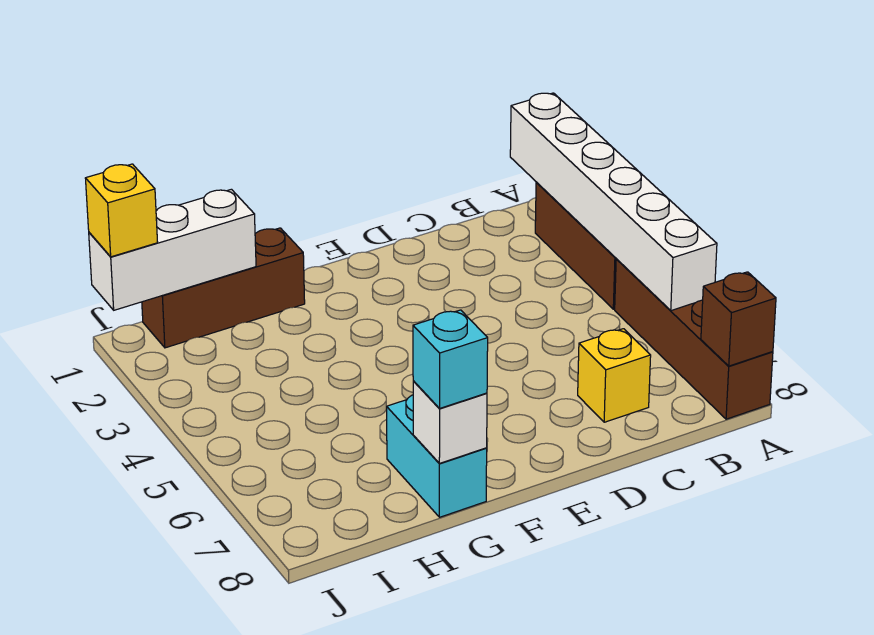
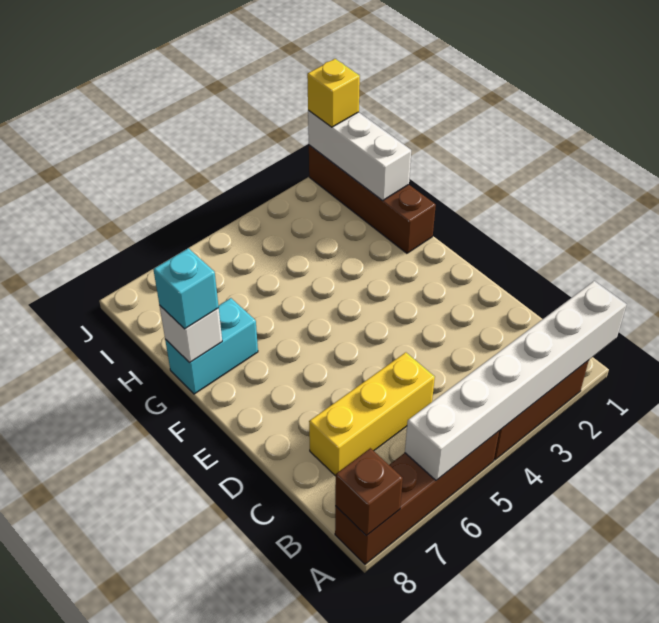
yellow 1x1 brick [578,329,651,422] -> yellow 1x3 brick [309,352,435,476]
brown 1x3 brick [142,228,305,348] -> brown 1x4 brick [309,145,436,253]

